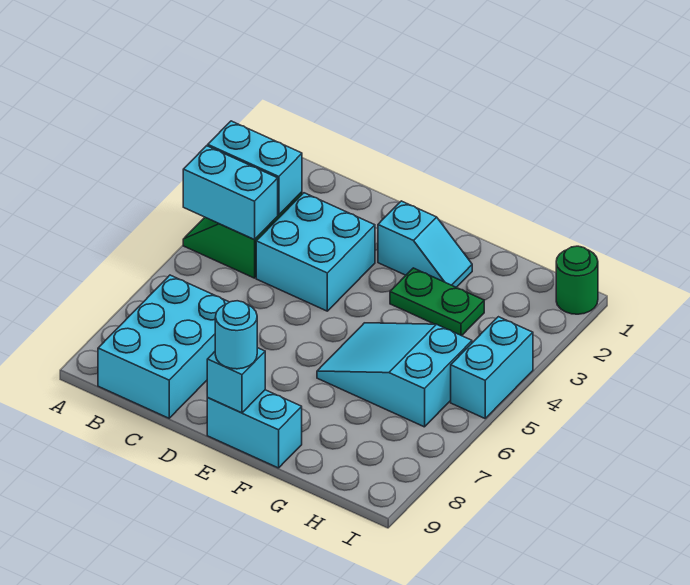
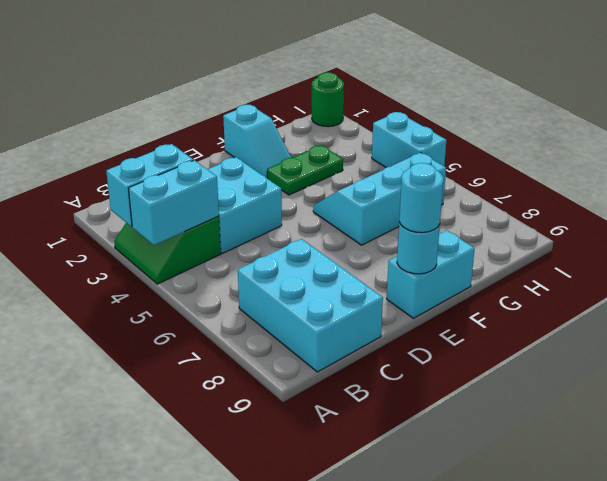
cyan 1x2 slope [378,201,472,287] -> cyan 1x2 slope turned to [223,105,291,179]
cyan 1x1 brick [207,348,265,413] -> cyan 1x1 round brick [397,223,440,274]
cyan 2x3 slope [317,323,472,427] -> cyan 2x3 slope turned to [313,152,446,245]

